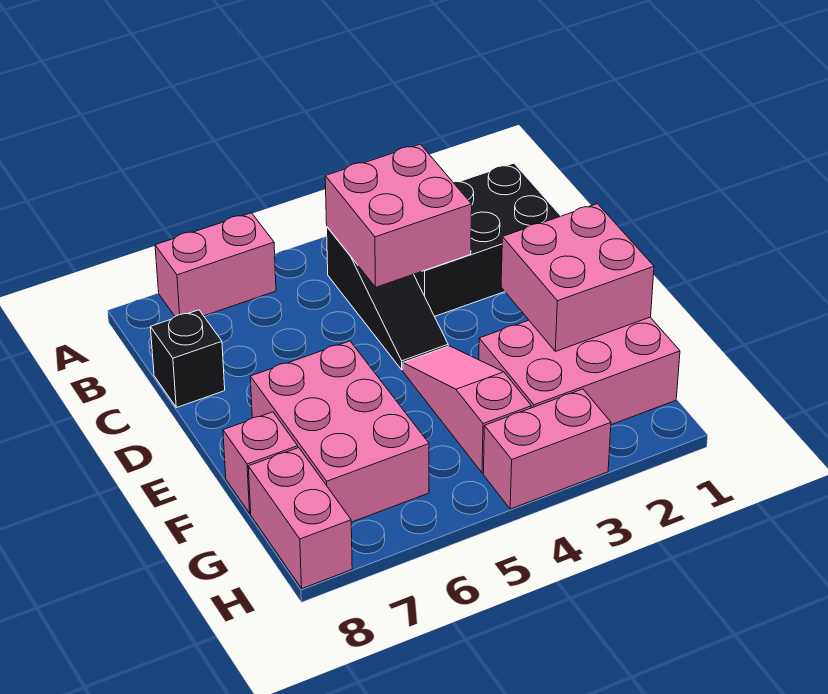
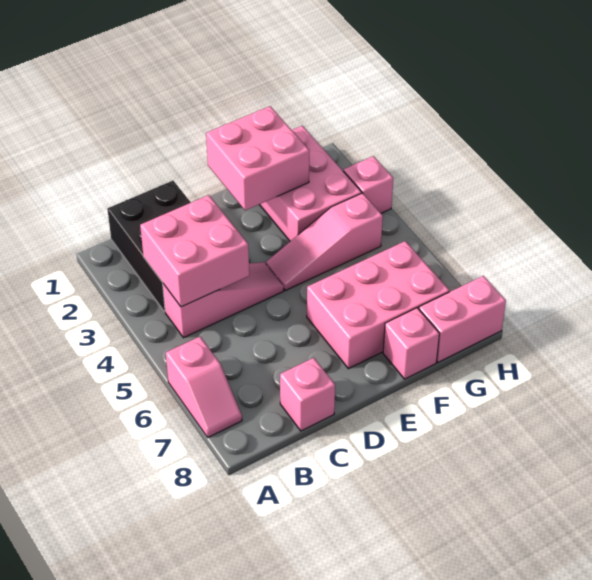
pink 1x2 brick [155,213,276,316] -> pink 1x2 slope [166,337,242,437]
black 1x3 slope [327,227,448,370] -> pink 1x3 slope [163,262,284,338]
black 1x1 brick [150,310,225,408] -> pink 1x1 brick [280,358,335,431]
pink 1x2 brick [483,389,611,509] -> pink 1x1 brick [343,156,393,213]

